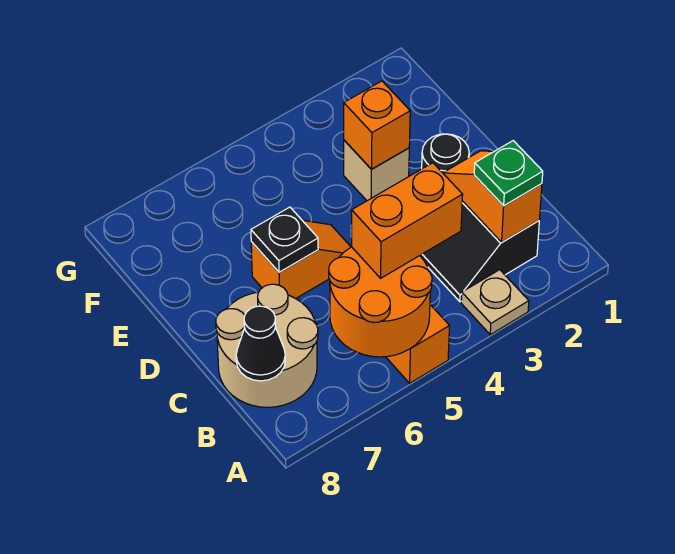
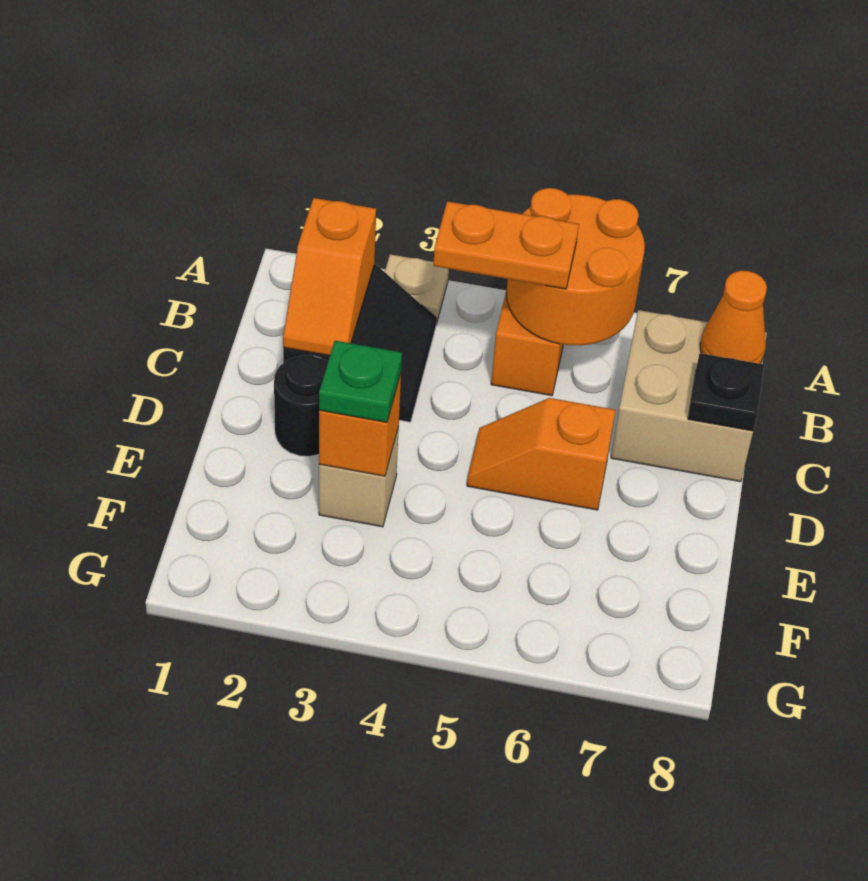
green 1x1 plate [474,141,543,206] -> green 1x1 plate moved to [319,341,402,422]
orange 1x2 brick [352,163,463,278] -> orange 1x2 plate [433,201,579,289]
tan 2x2 round brick [216,284,318,407] -> tan 2x2 brick [611,310,767,482]
black 1x1 cone [236,306,285,381] -> orange 1x1 cone [700,271,767,364]
black 1x1 plate [251,207,318,272] -> black 1x1 plate moved to [688,353,764,431]

